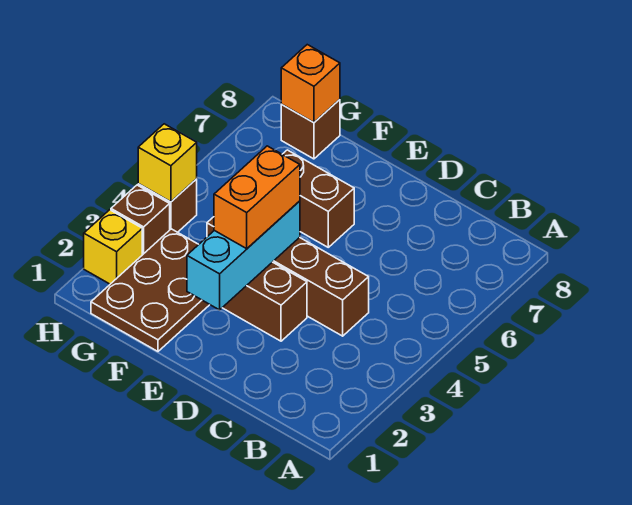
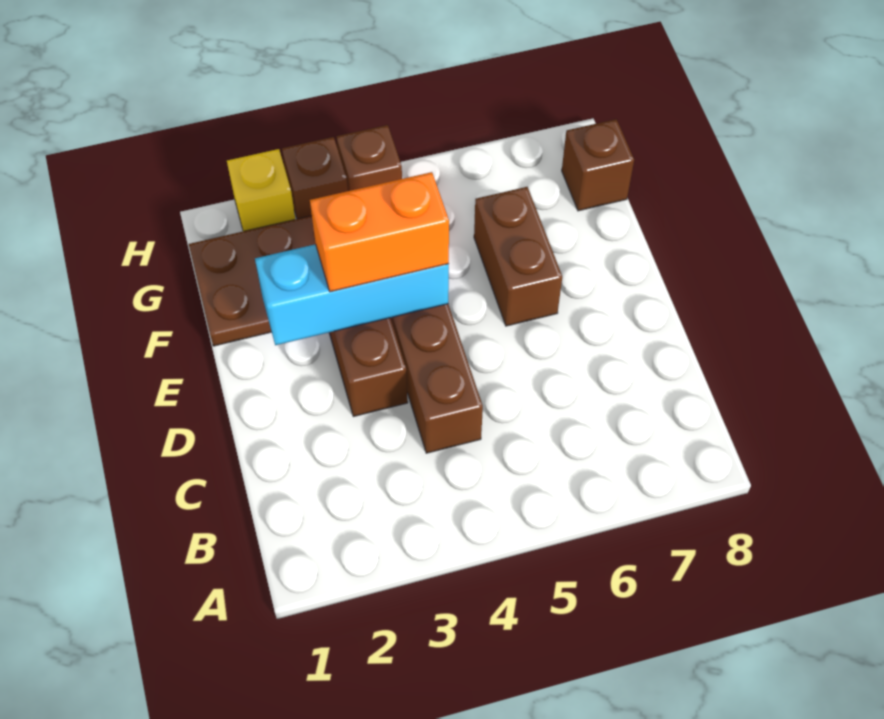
orange 1x1 brick [281,45,340,122] -> none
yellow 1x1 brick [138,124,197,202] -> none

